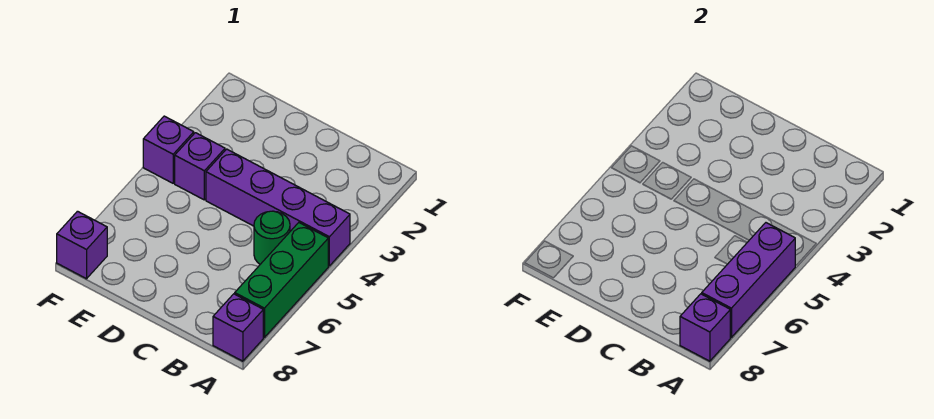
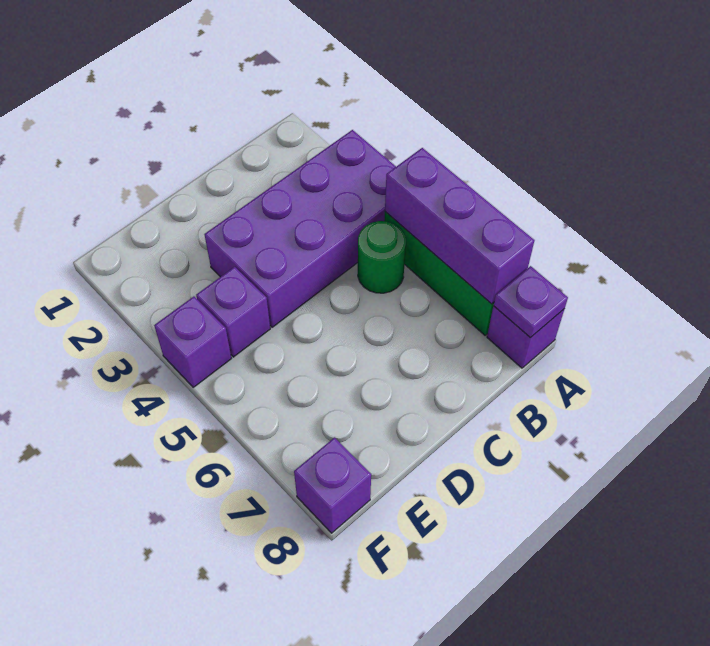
purple 1x4 brick [206,149,350,266] -> purple 2x4 brick [204,130,396,327]
purple 1x1 brick [680,294,730,361] -> purple 1x1 plate [494,266,568,337]

